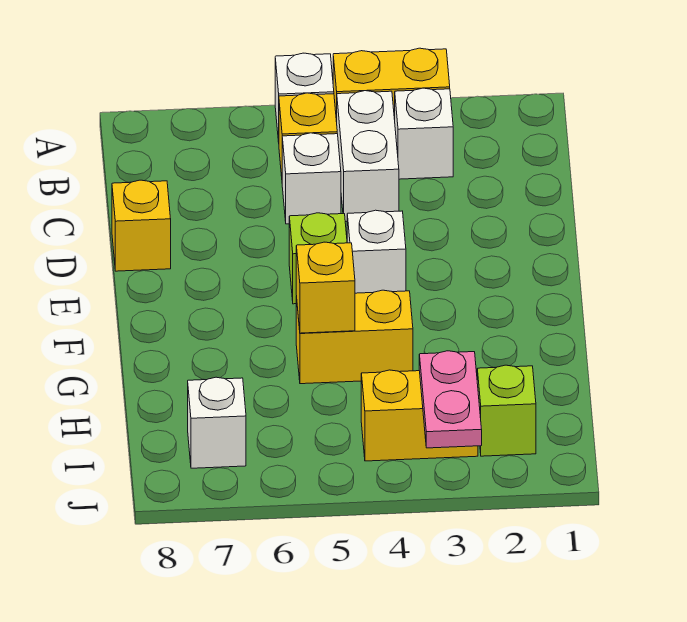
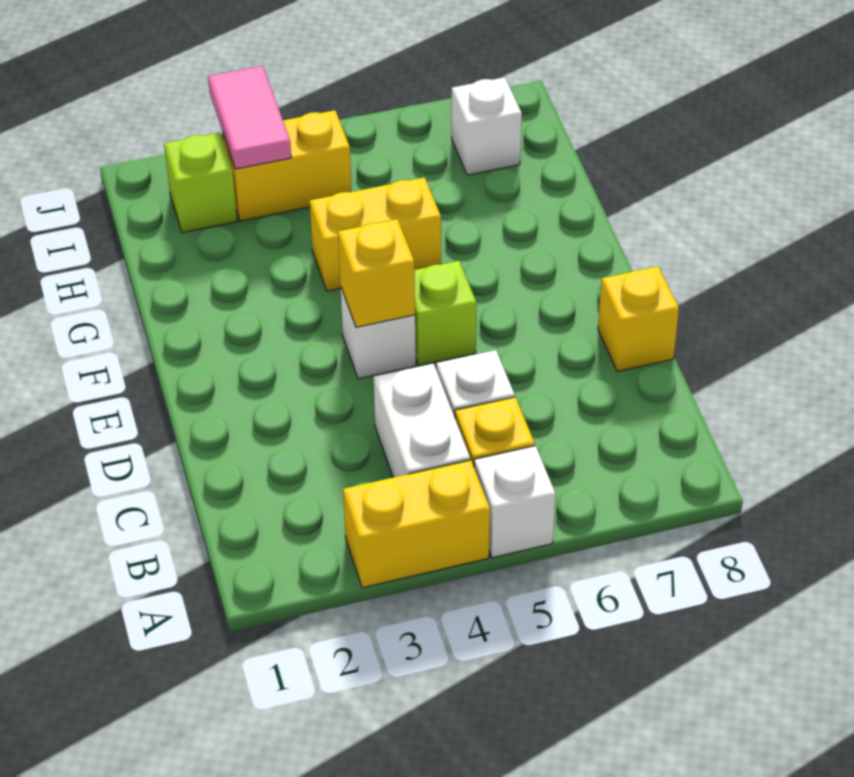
white 1x1 brick [395,88,453,179] -> none
yellow 1x1 brick [296,242,355,333] -> yellow 1x1 brick moved to [338,219,415,327]
pink 1x2 plate [419,351,482,448] -> pink 1x2 tile [208,66,291,169]

